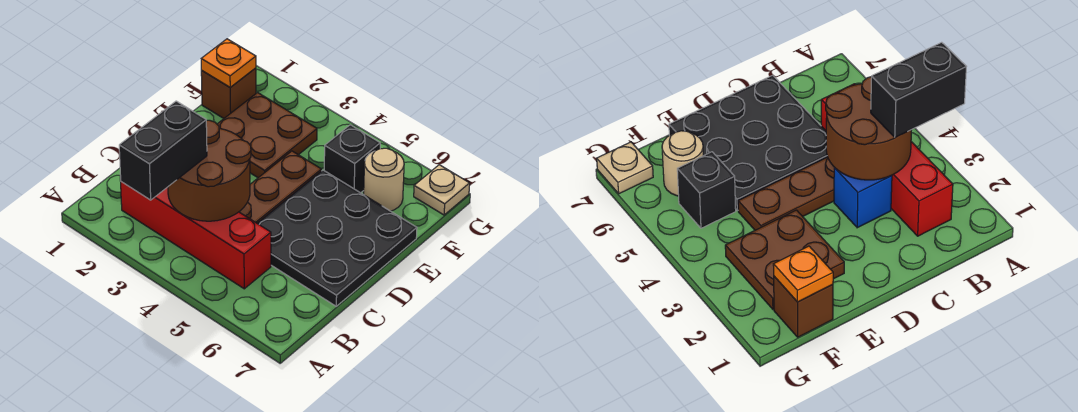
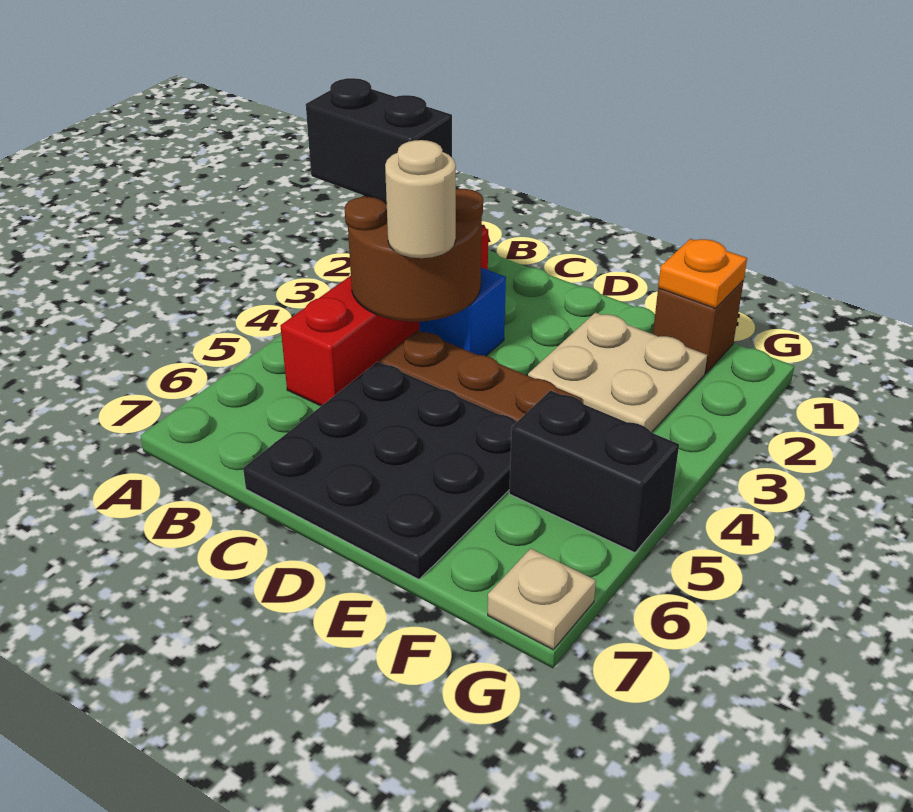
brown 2x2 plate [217,93,317,178] -> tan 2x2 plate [528,313,707,433]
black 1x1 brick [324,125,380,193] -> black 1x2 brick [509,391,679,553]
tan 1x1 round brick [364,148,404,211] -> tan 1x1 round brick moved to [385,140,456,258]

